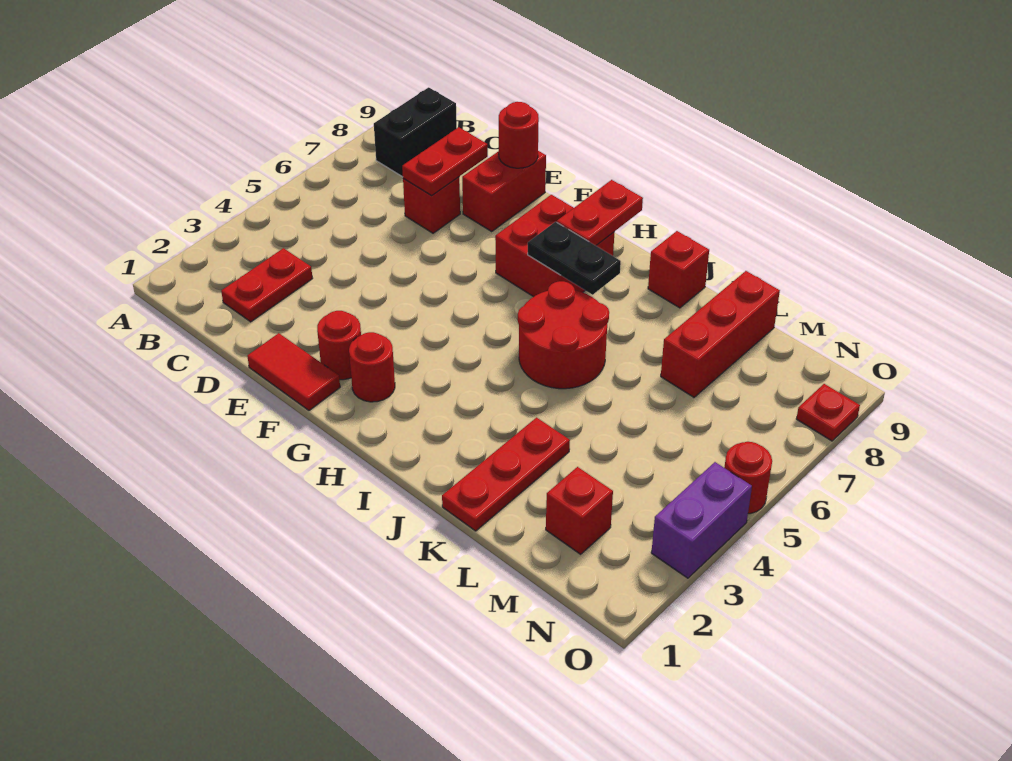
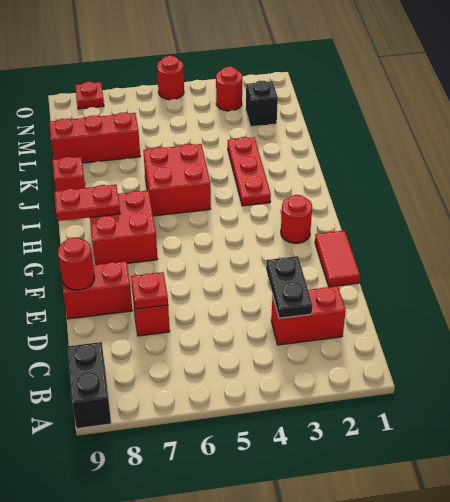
black 1x2 brick [374,87,457,177] -> black 1x2 brick turned to [68,342,111,428]
red 1x2 plate [221,248,313,322] -> red 1x2 brick [271,286,346,345]
red 1x2 plate [402,127,488,195] -> red 1x1 plate [131,272,168,309]
red 1x1 round brick [317,311,361,380] -> red 1x1 round brick moved to [216,67,242,111]
black 1x2 plate [528,222,621,295] -> black 1x2 plate moved to [266,256,312,318]
red 2x2 round brick [518,281,609,389] -> red 2x2 brick [143,144,211,216]
red 1x3 plate [442,418,570,531] -> red 1x3 plate turned to [228,137,271,206]
red 1x1 brick [546,467,613,554] -> black 1x1 brick [246,81,278,127]
purple 1x2 brick [651,462,752,578] -> none

